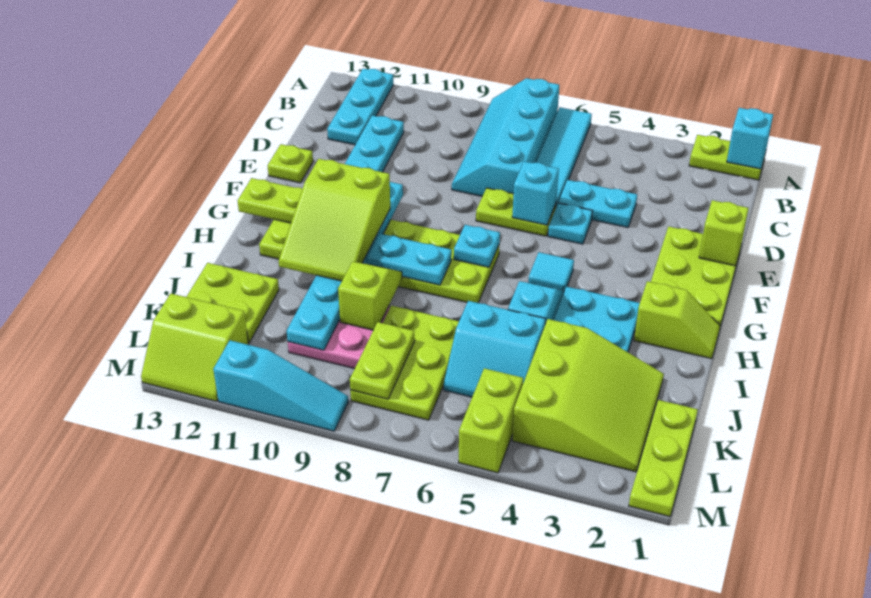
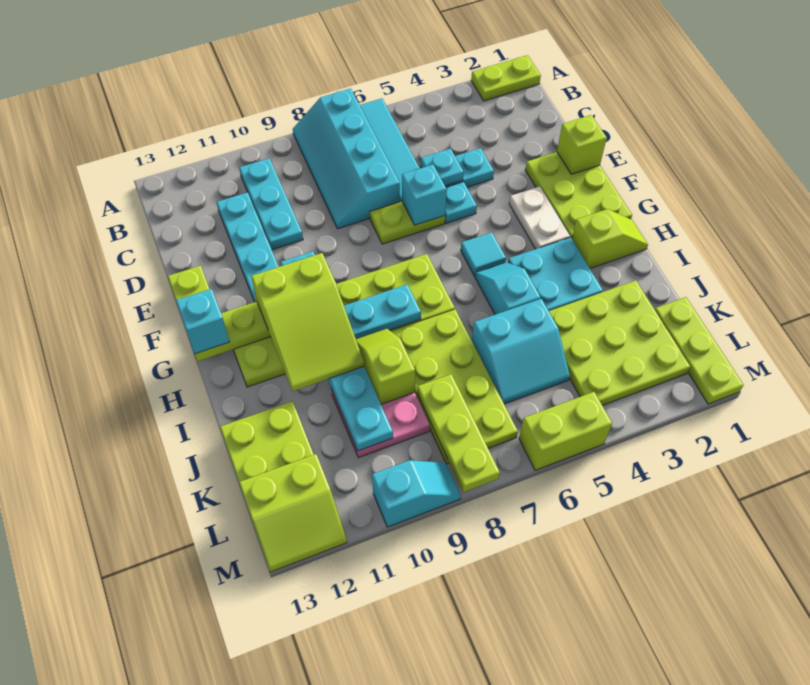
cyan 1x1 brick [727,108,773,169] -> cyan 1x1 brick moved to [176,289,230,354]
cyan 1x3 plate [327,69,394,145] -> cyan 1x3 plate moved to [239,158,303,250]
none -> white 1x2 plate [509,186,570,249]
cyan 1x1 plate [454,225,500,267] -> cyan 1x1 plate moved to [421,148,464,186]
lime 3x3 slope [512,319,664,472] -> lime 3x3 plate [549,281,690,405]
lime 2x3 plate [350,306,459,420] -> lime 2x4 plate [391,310,518,464]
lime 1x2 plate [350,322,415,399] -> lime 1x3 plate [417,374,500,492]
lime 1x2 brick [459,368,523,473] -> lime 1x2 brick turned to [519,392,612,470]
cyan 1x3 slope [213,340,348,431] -> cyan 1x2 slope [372,460,461,527]

